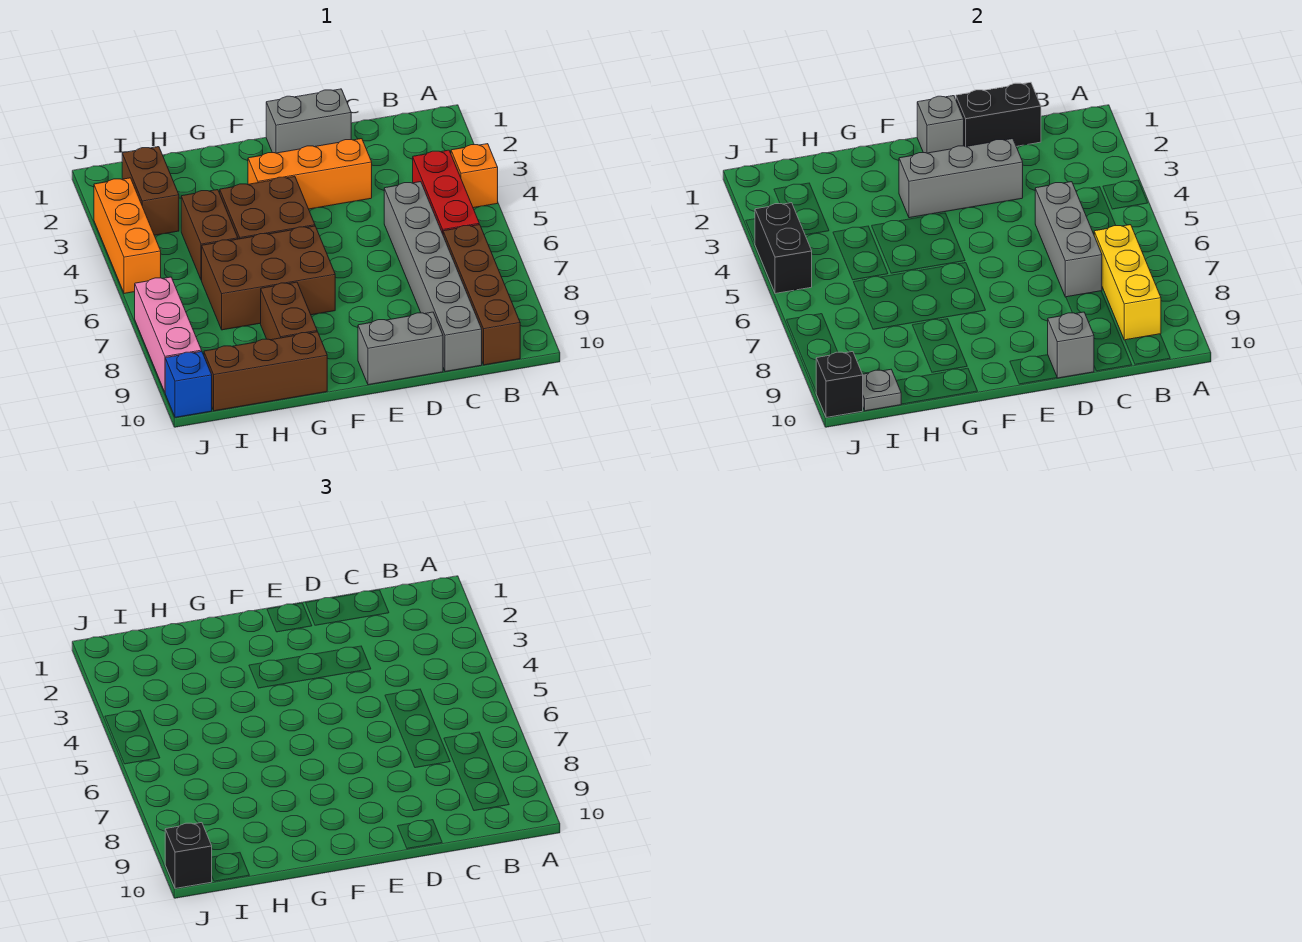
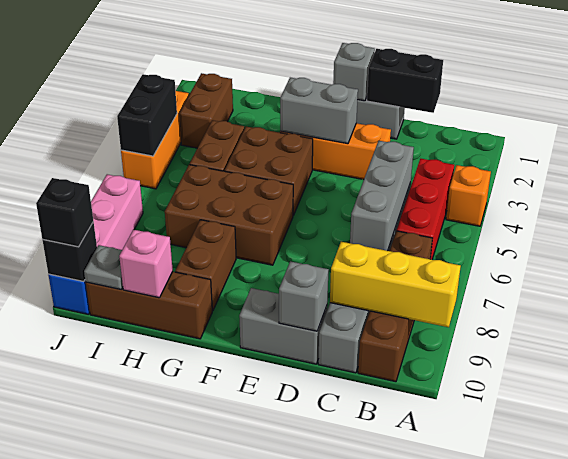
yellow 1x3 brick [1094,225,1161,340] -> yellow 1x3 brick turned to [330,242,461,327]
grey 1x3 brick [899,139,1023,218] -> grey 1x2 brick [280,78,358,144]
none -> pink 1x1 brick [119,230,173,298]

